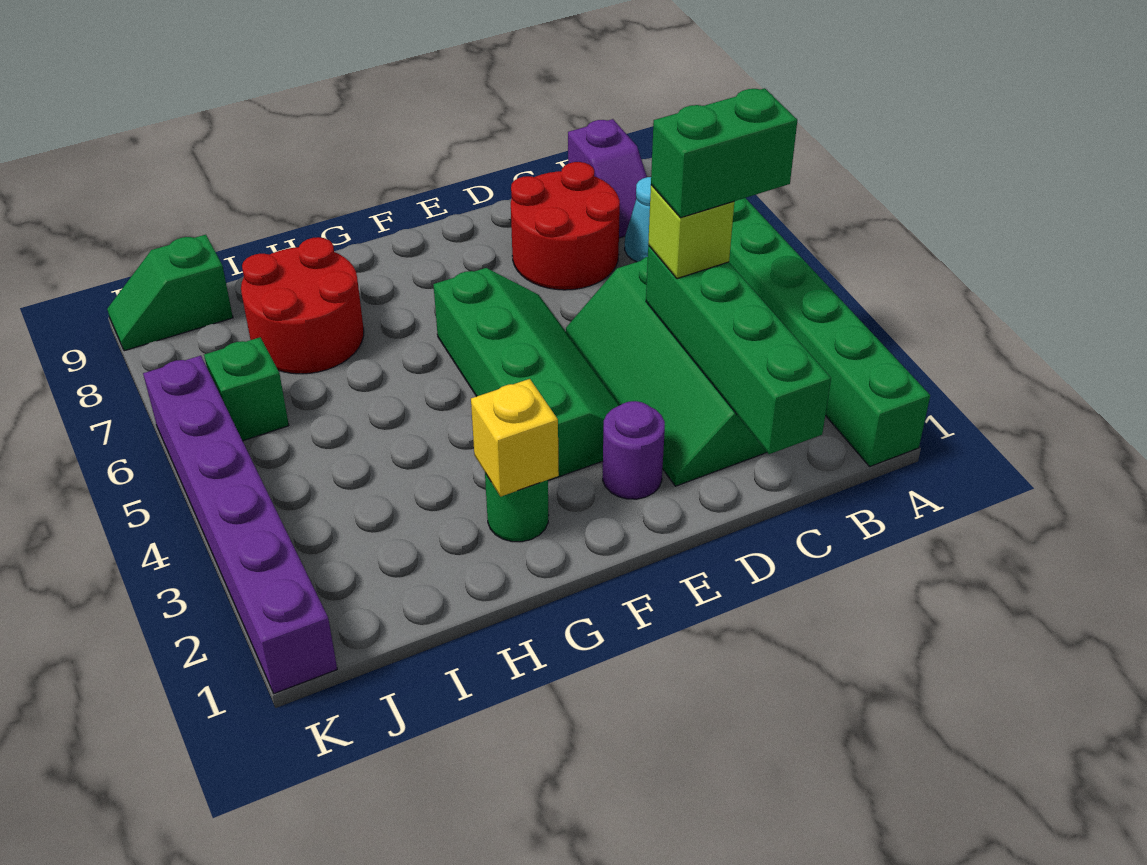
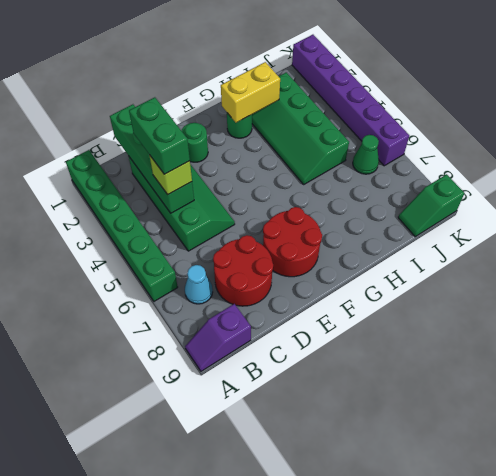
green 1x2 brick [651,88,797,218] -> green 1x2 brick turned to [129,97,190,174]
purple 1x2 slope [568,119,647,238] -> purple 1x2 slope turned to [185,304,251,371]
purple 1x1 round brick [603,401,665,499] -> green 1x1 round brick [181,123,208,162]
green 2x4 slope [433,268,619,481] -> green 2x4 slope moved to [252,72,349,184]
yellow 1x1 brick [471,379,559,497] -> yellow 1x2 brick [221,62,280,123]
red 2x2 round brick [241,237,364,374] -> red 2x2 round brick moved to [263,207,322,277]
green 1x1 brick [204,337,289,441] -> green 1x1 cone [353,135,379,174]
green 1x2 slope [107,235,233,351] -> green 1x2 slope turned to [398,174,464,237]

